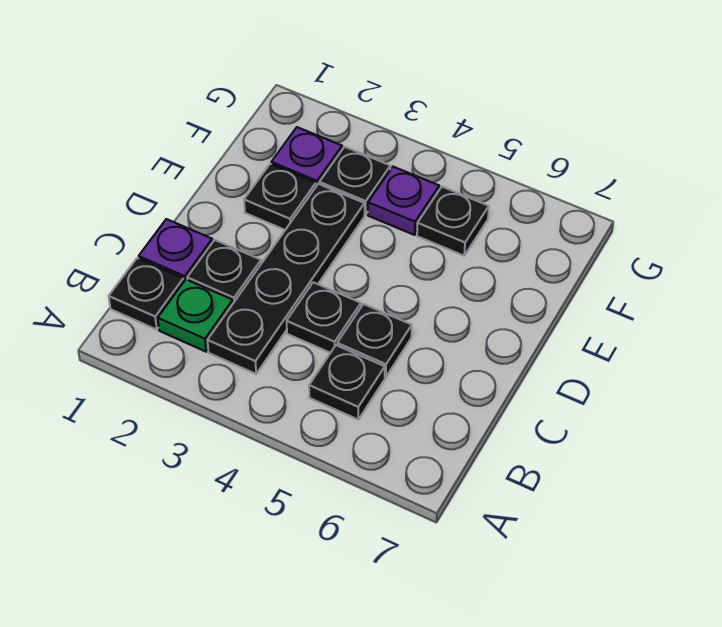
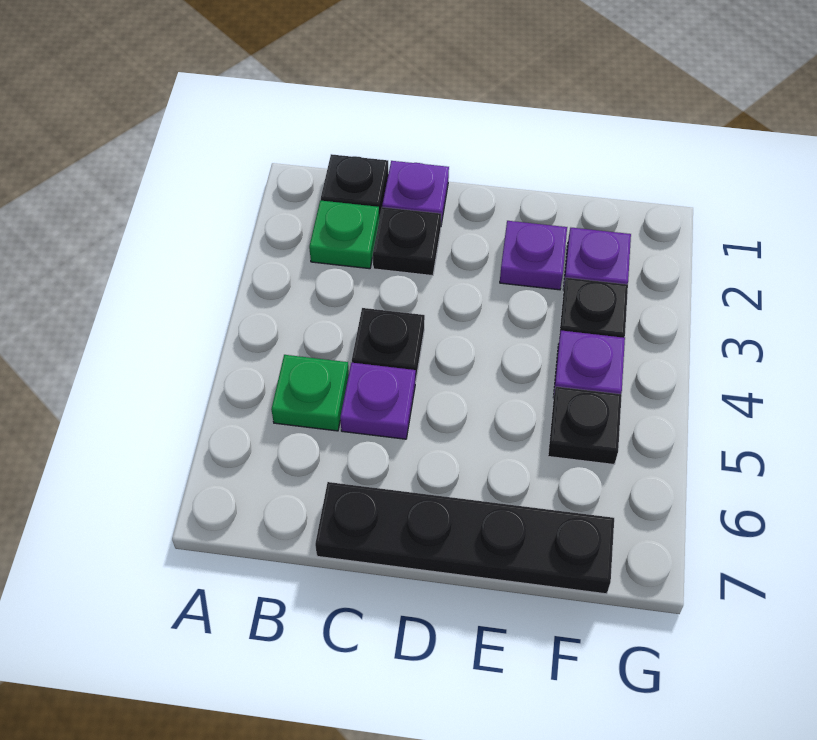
black 1x4 plate [207,184,365,374] -> black 1x4 plate moved to [315,482,614,594]
black 1x1 plate [309,345,385,419] -> green 1x1 plate [271,355,349,431]
black 1x1 plate [337,304,412,377] -> purple 1x1 plate [340,363,416,439]
black 1x1 plate [244,164,316,230] -> purple 1x1 plate [500,221,567,290]

